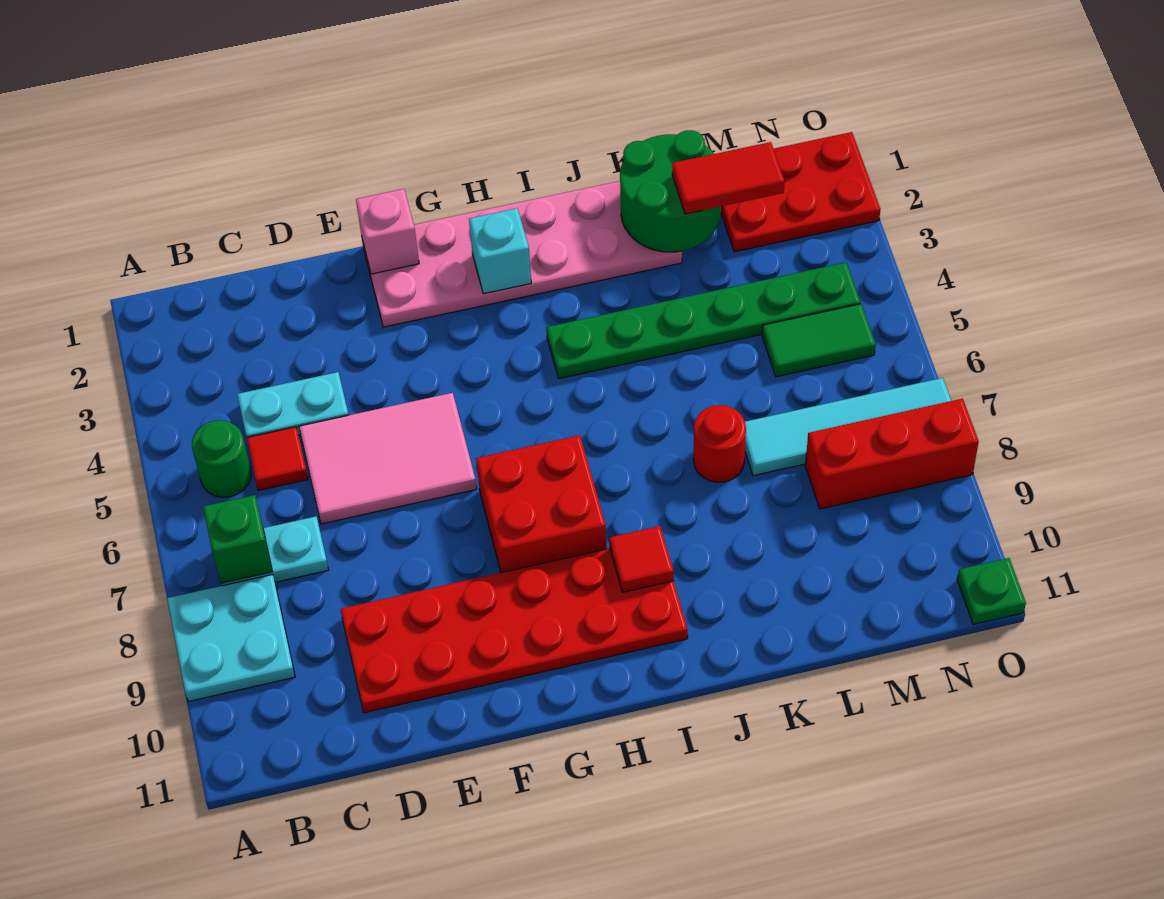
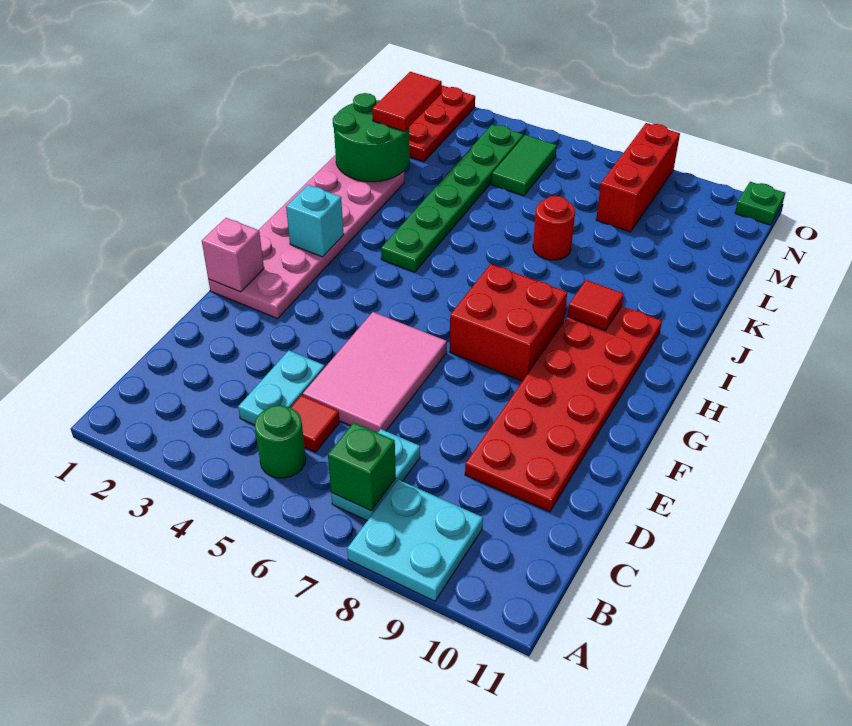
cyan 1x4 tile [745,378,951,476] -> none

